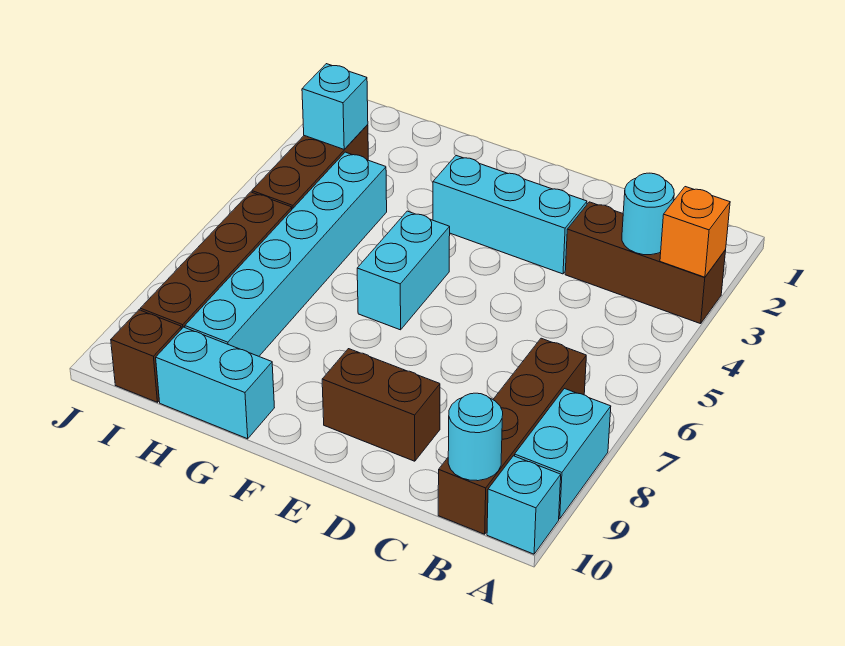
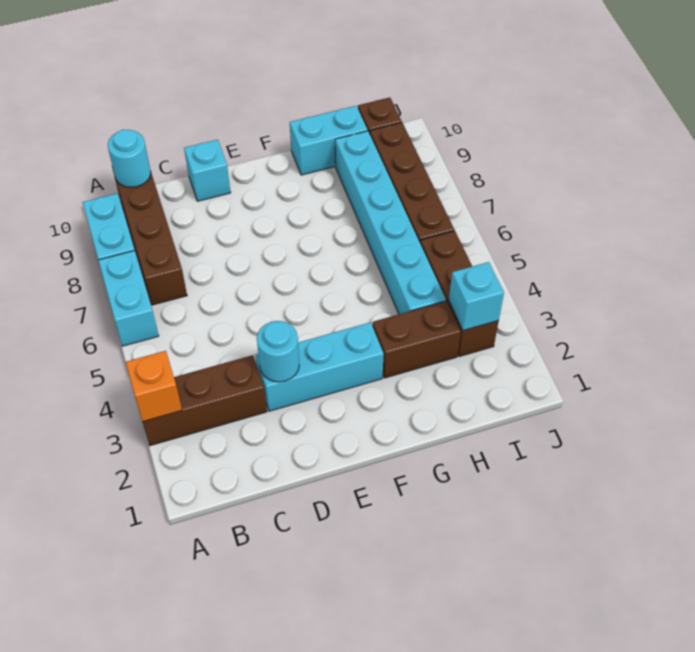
cyan 1x1 brick [487,456,561,554] -> cyan 1x1 brick moved to [184,140,231,201]
cyan 1x1 round brick [622,173,674,255] -> cyan 1x1 round brick moved to [257,321,299,382]
brown 1x2 brick [322,349,440,461] -> brown 1x2 brick moved to [372,301,461,378]
cyan 1x2 brick [357,211,450,330] -> cyan 1x2 brick moved to [98,251,159,346]

